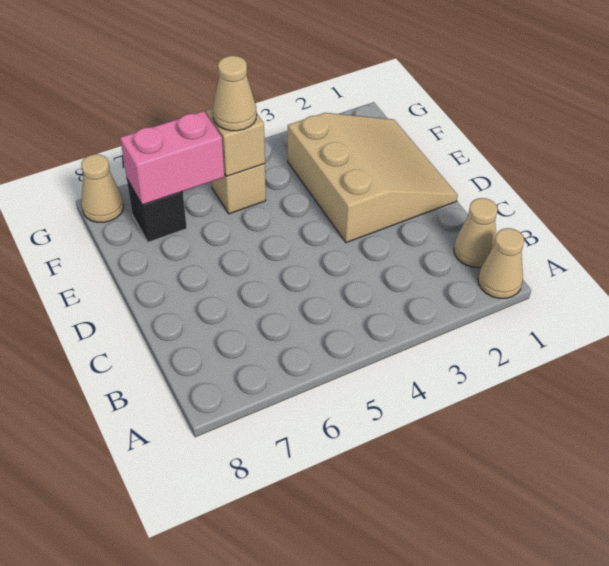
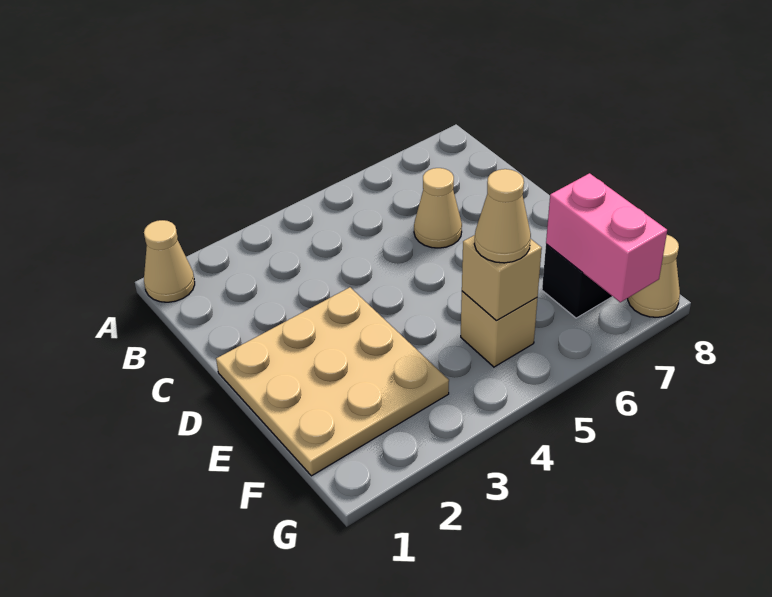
tan 1x1 cone [454,198,498,267] -> tan 1x1 cone moved to [414,168,462,248]
tan 3x3 slope [288,113,458,243] -> tan 3x3 plate [216,287,449,476]
pink 1x2 brick [120,111,224,205] -> pink 1x2 brick turned to [546,173,667,302]

